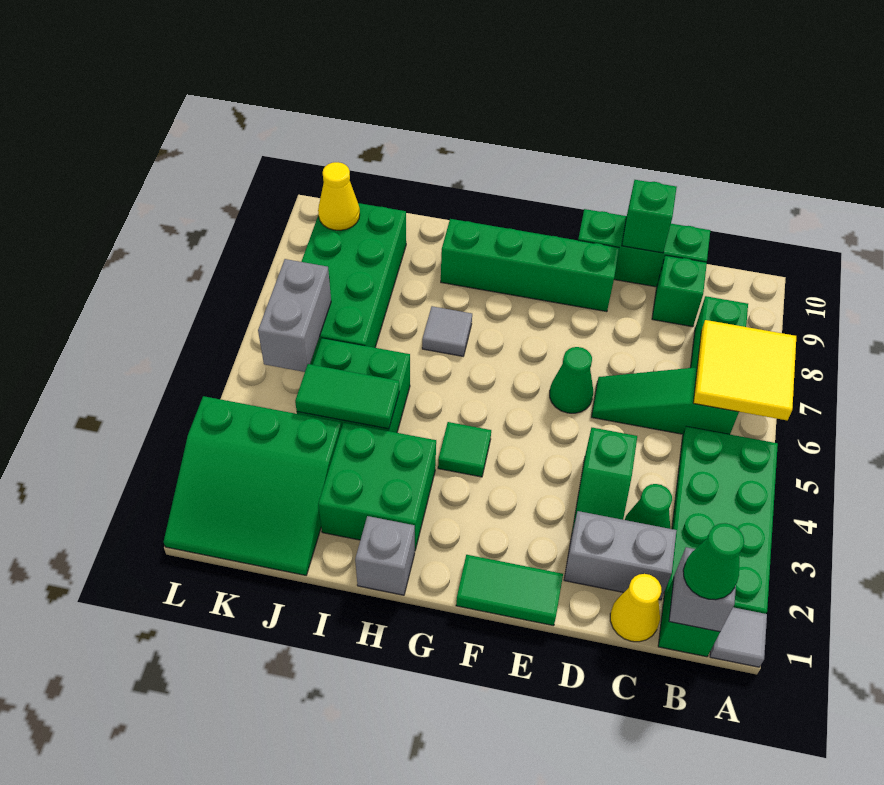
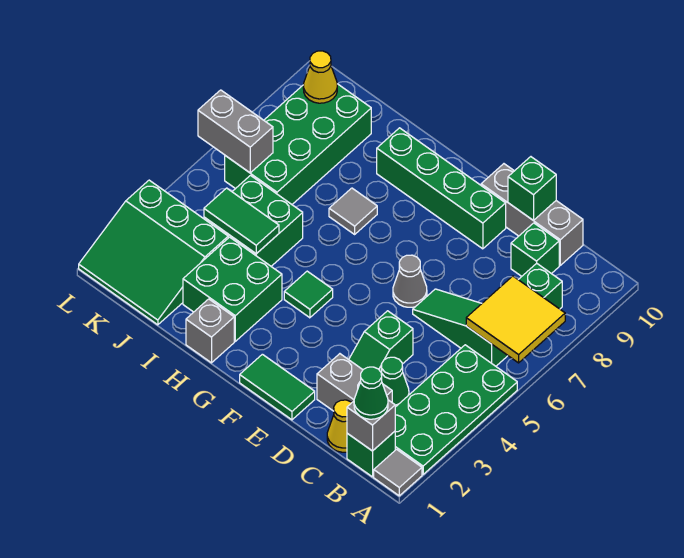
green 1x3 brick [578,209,710,287] -> grey 1x3 brick [481,164,583,265]
green 1x1 cone [550,347,593,413] -> grey 1x1 cone [393,255,427,307]
grey 1x2 brick [258,259,331,372] -> grey 1x2 brick turned to [198,90,273,173]

